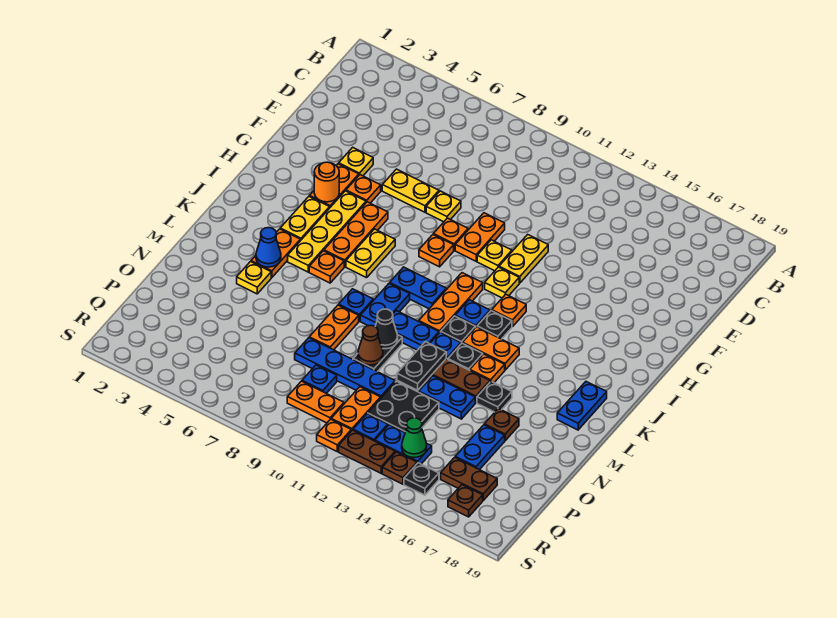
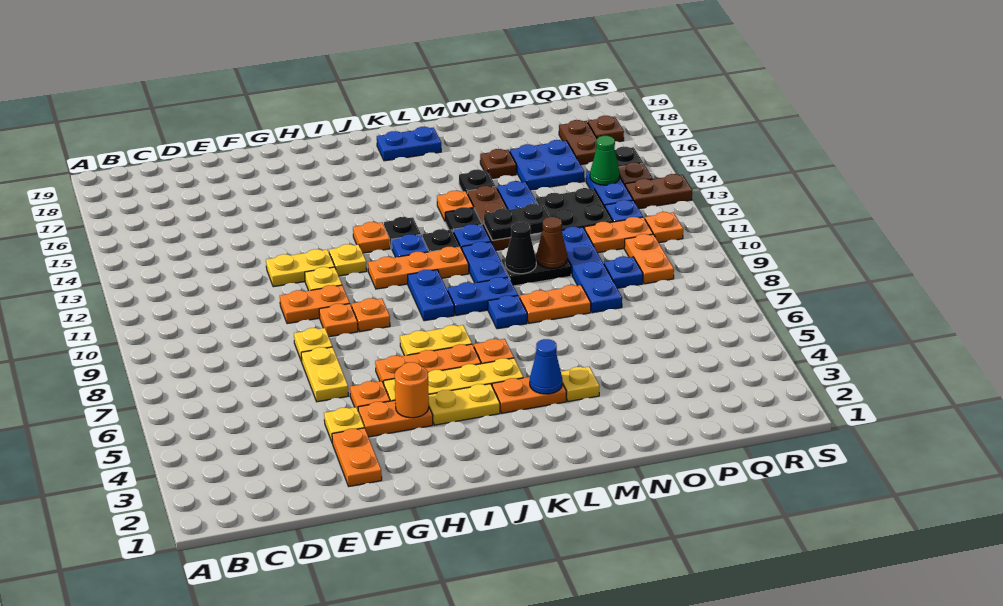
orange 1x2 plate [463,327,519,370] -> orange 1x2 plate moved to [332,428,382,486]
blue 1x2 plate [455,425,505,470] -> blue 2x2 plate [510,140,584,190]
brown 1x2 plate [339,430,395,473] -> brown 1x2 plate turned to [625,174,692,209]

